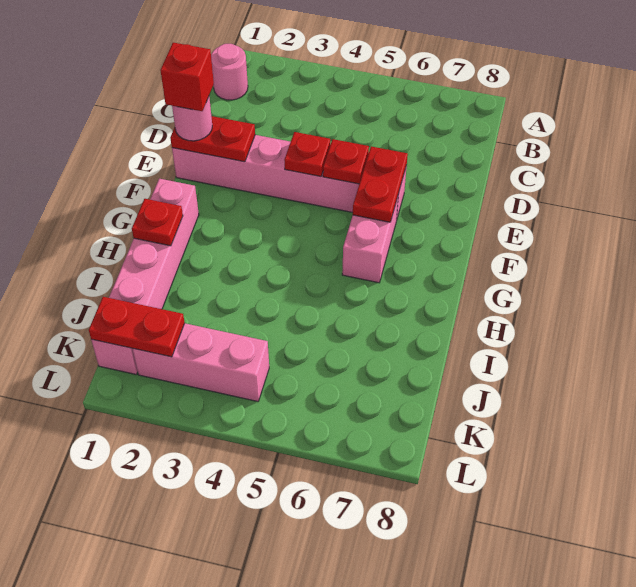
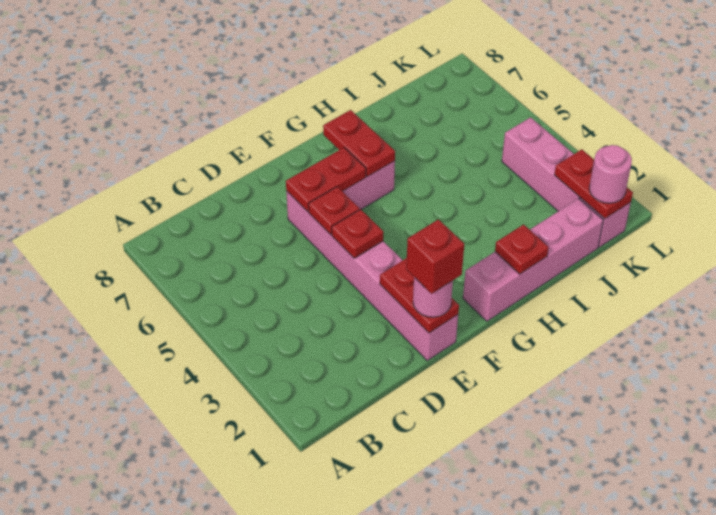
pink 1x1 round brick [211,44,248,100] -> pink 1x1 round brick moved to [589,145,632,203]
none -> red 1x2 plate [323,110,395,177]

